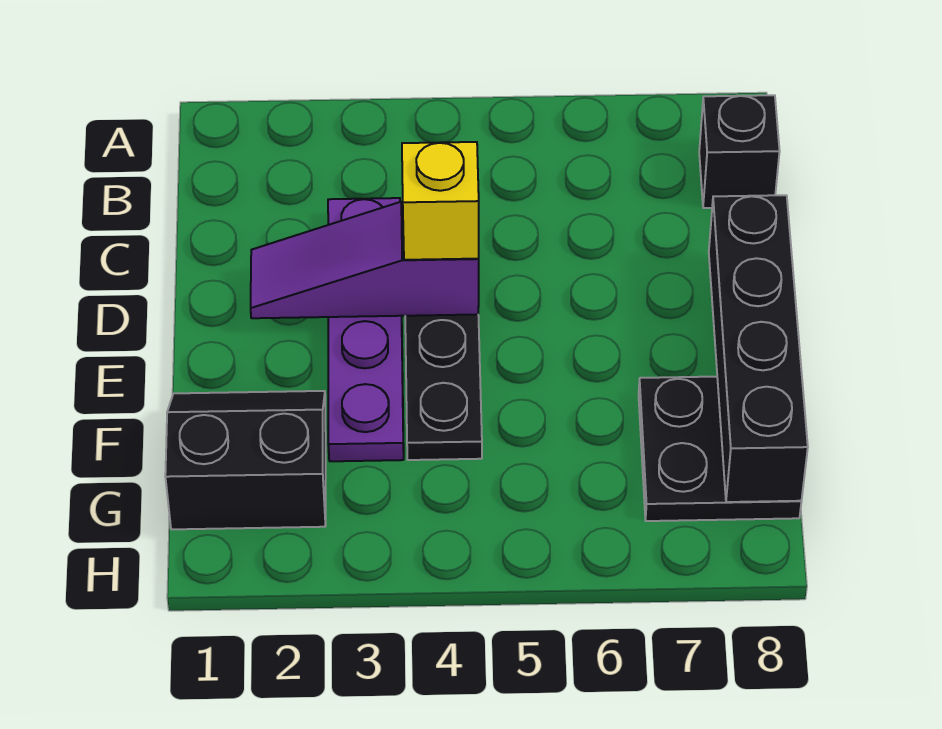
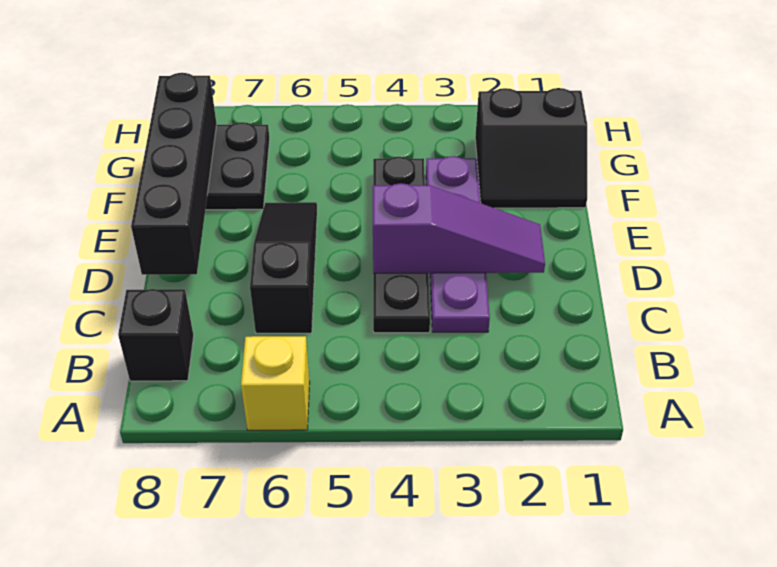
none -> black 1x3 slope [250,202,317,333]
yellow 1x1 brick [402,142,479,260] -> yellow 1x1 brick moved to [241,336,310,430]

